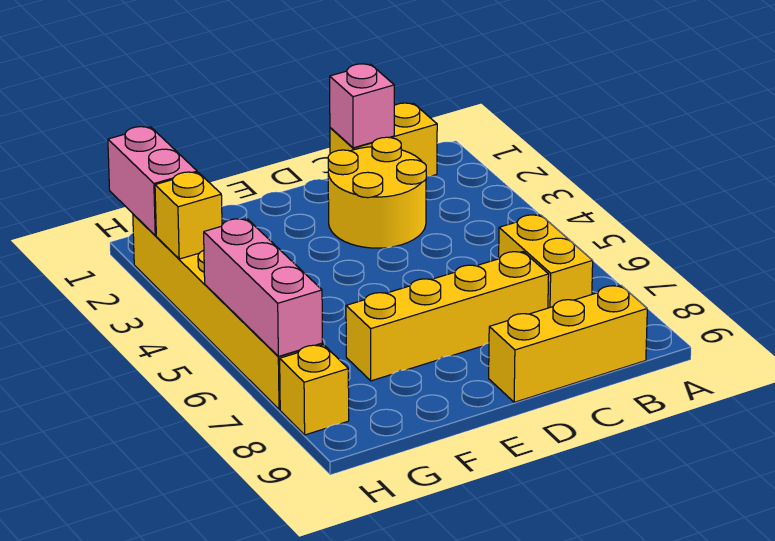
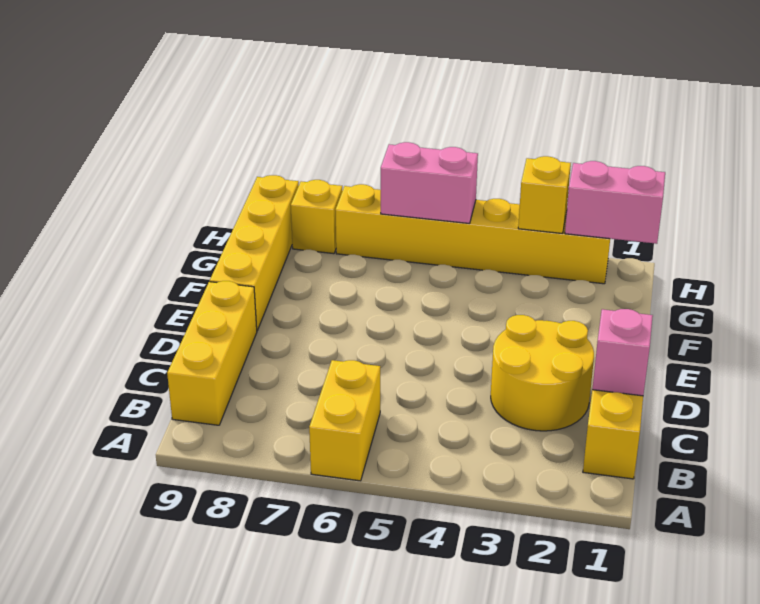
yellow 1x2 brick [499,215,593,308] -> yellow 1x2 brick turned to [309,360,380,481]
yellow 1x4 brick [346,252,549,381] -> yellow 1x4 brick moved to [210,175,299,330]
pink 1x3 brick [204,219,322,356] -> pink 1x2 brick [381,142,478,224]

